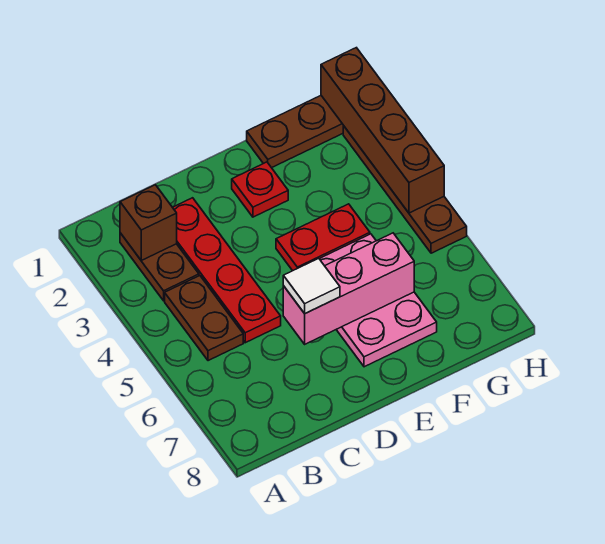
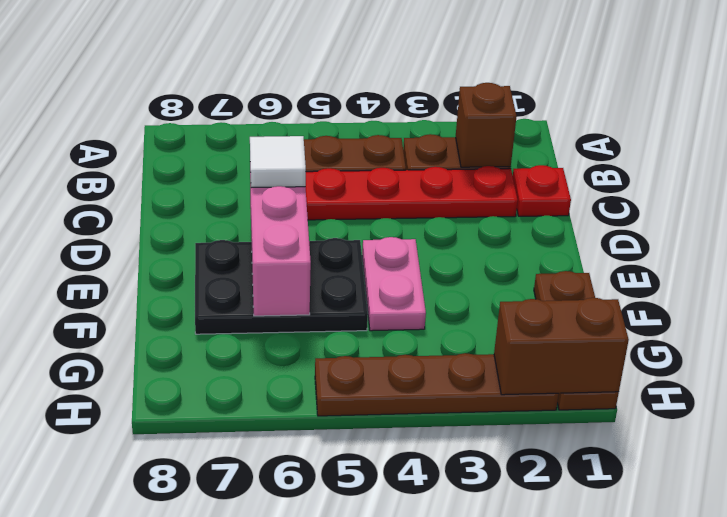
red 1x1 plate [232,162,288,217] -> red 1x1 plate moved to [513,165,571,216]
red 1x2 plate [276,204,370,271] -> pink 1x2 plate [362,237,426,331]
pink 2x3 plate [320,234,437,367] -> black 2x3 plate [195,238,368,334]
brown 1x4 brick [321,48,444,213] -> brown 1x2 brick [494,298,629,395]

